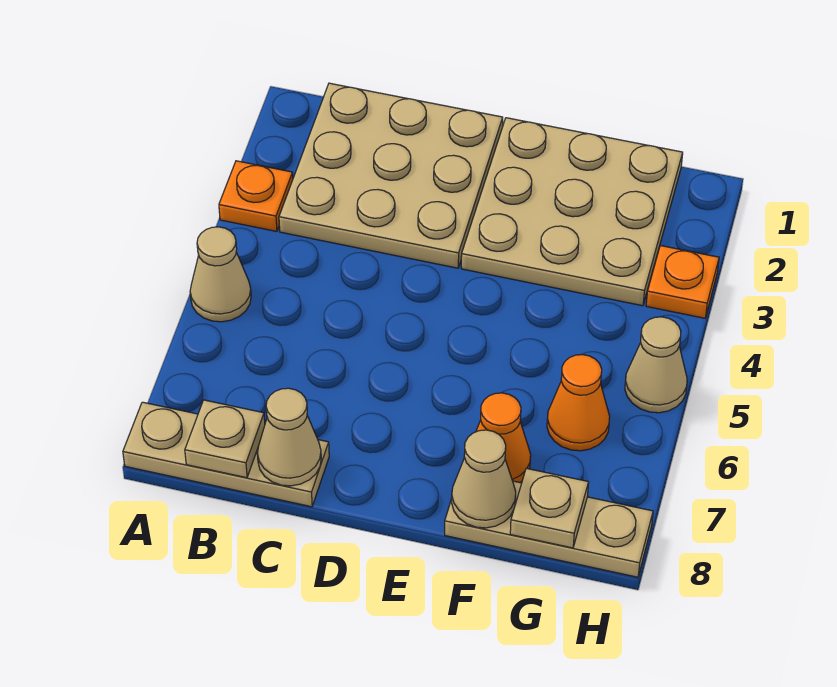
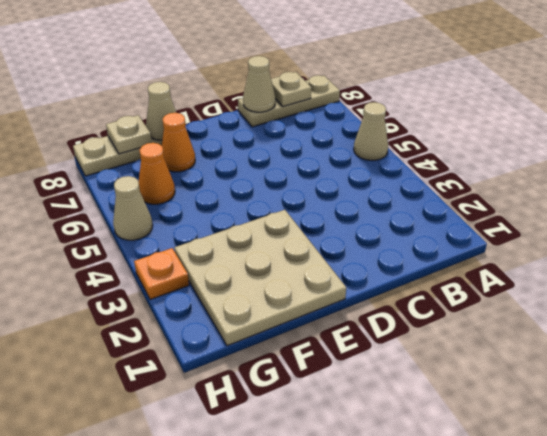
orange 1x1 plate [219,161,293,231] -> none
tan 3x3 plate [279,83,503,268] -> none

